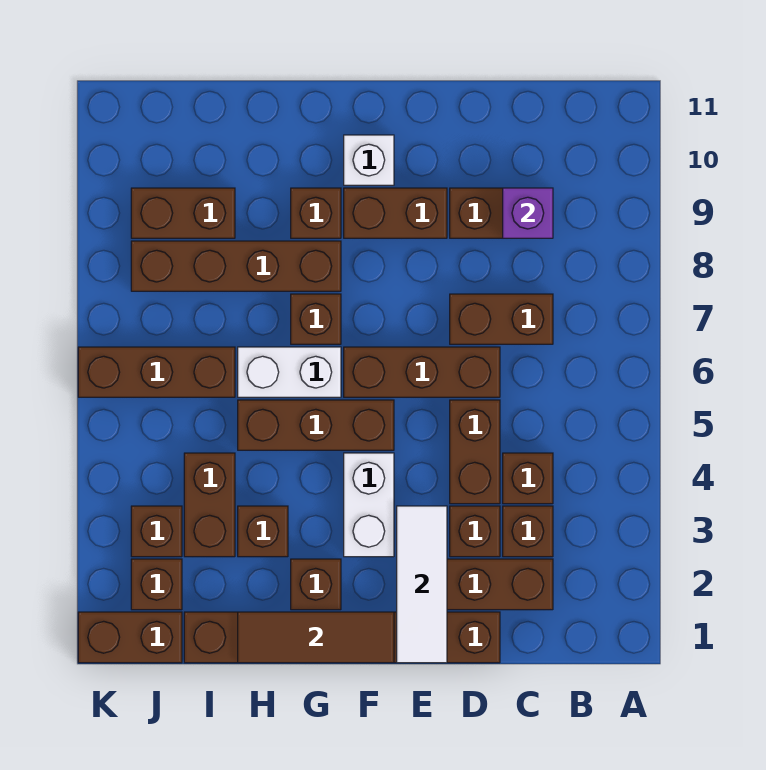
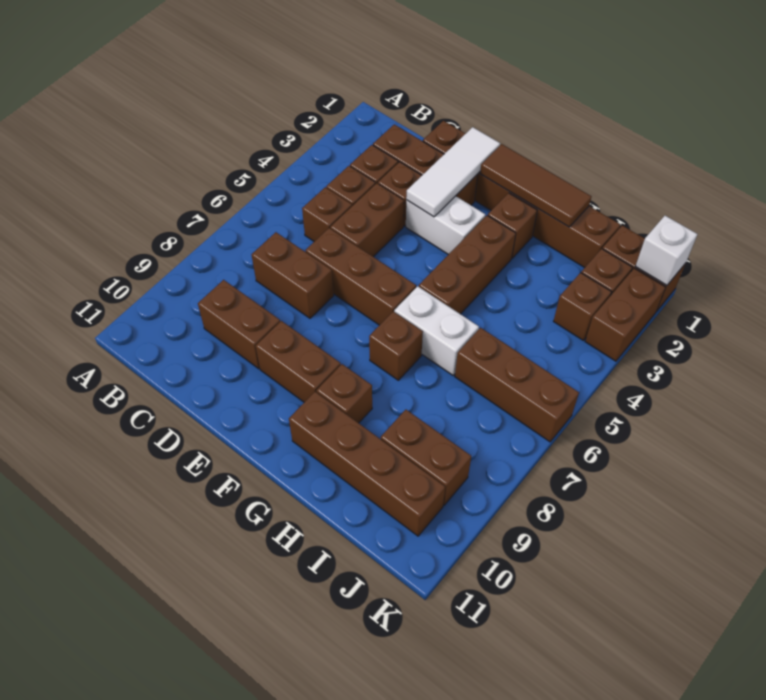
purple 1x1 brick [503,188,553,238] -> none
white 1x2 brick [344,453,394,557] -> white 1x2 brick turned to [406,196,485,254]
brown 1x3 brick [238,400,394,450] -> brown 1x3 brick turned to [419,215,516,314]
white 1x1 brick [344,135,394,185] -> white 1x1 brick moved to [635,216,697,285]
brown 1x4 brick [131,241,341,291] -> brown 1x4 brick moved to [289,392,445,536]
brown 1x1 brick [238,506,288,557] -> brown 1x1 brick moved to [302,187,352,241]
brown 1x2 brick [184,453,235,557] -> brown 1x2 brick moved to [585,268,666,361]

